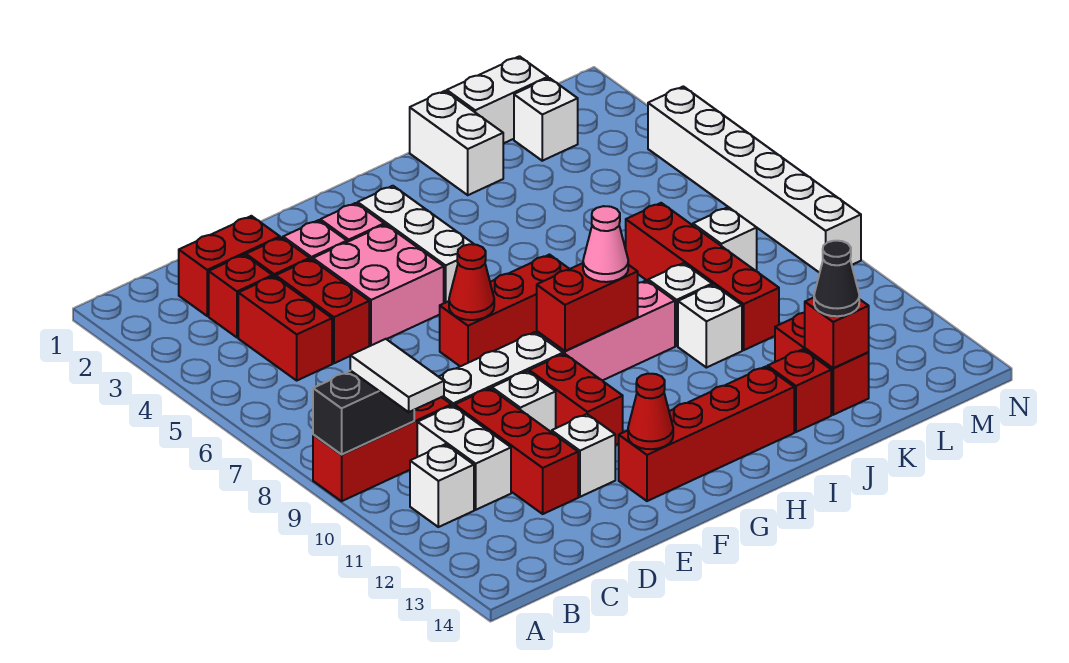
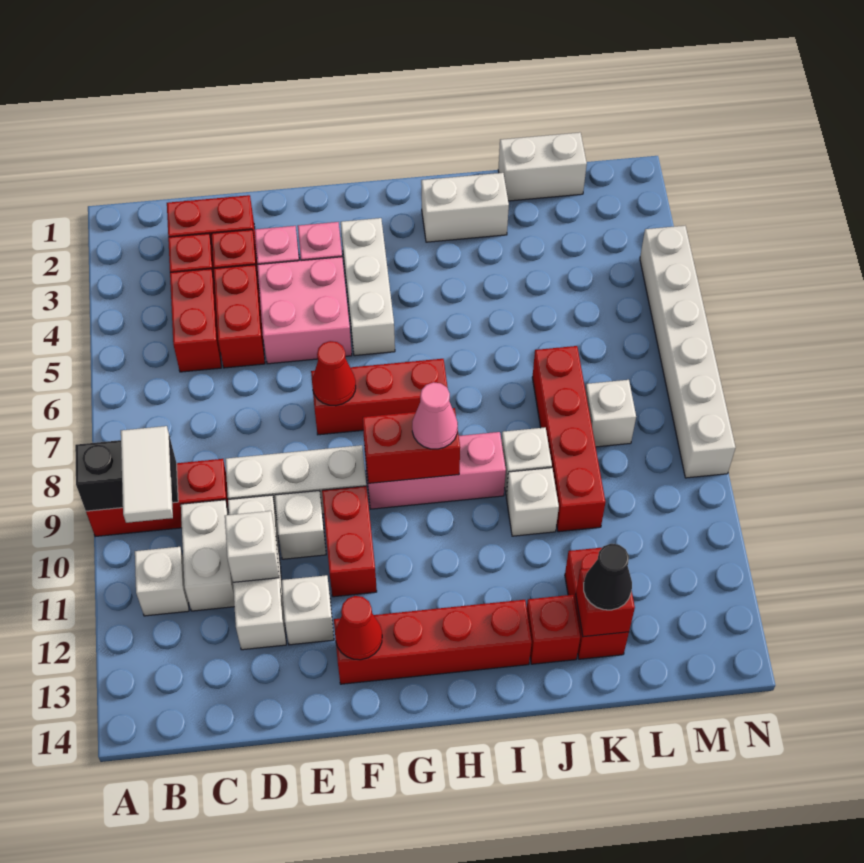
red 1x3 brick [455,388,578,514] -> white 1x3 brick [228,495,286,650]
white 1x2 brick [410,91,503,195] -> white 1x2 brick turned to [421,173,509,242]
white 1x1 brick [514,78,578,161] -> white 1x1 brick moved to [225,511,279,582]

